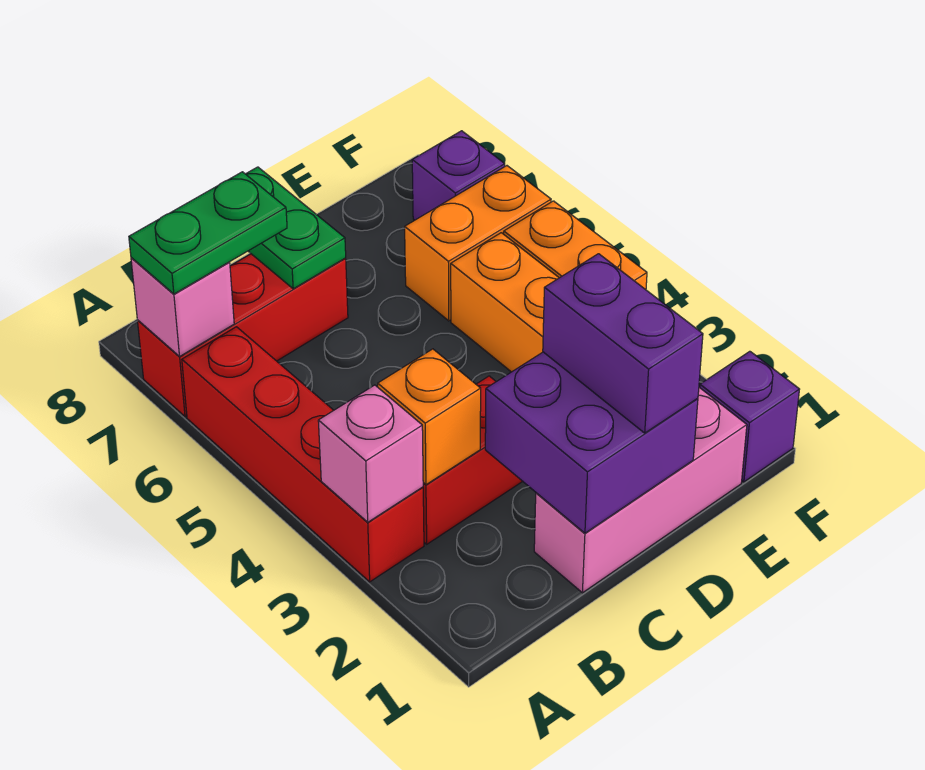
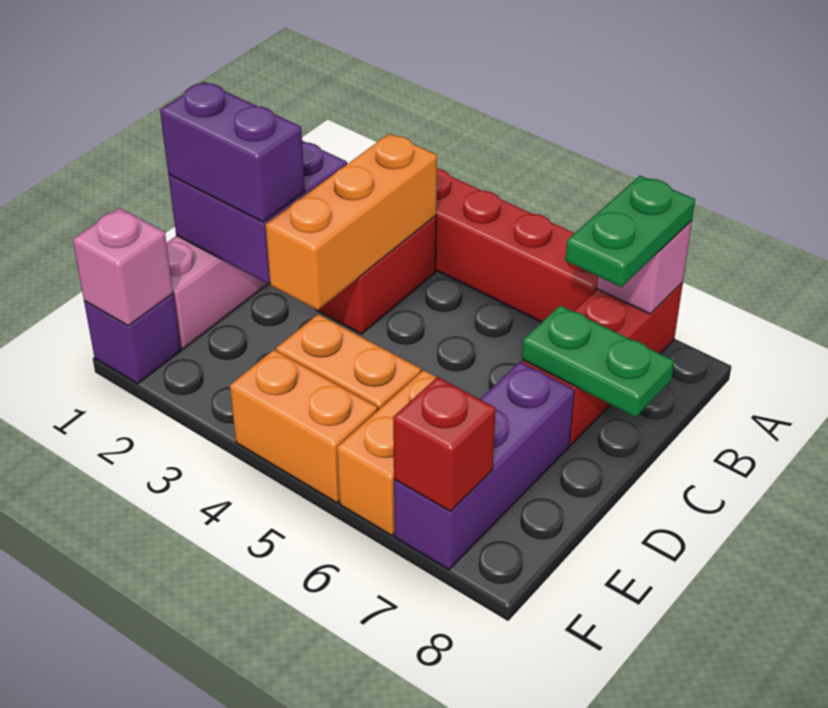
pink 1x1 brick [318,385,423,522] -> pink 1x1 brick moved to [73,208,173,326]
orange 1x1 brick [378,349,481,485] -> orange 1x3 brick [266,134,437,310]
purple 1x1 brick [412,131,505,220] -> purple 1x3 brick [394,362,574,570]
none -> red 1x1 brick [393,377,496,511]

